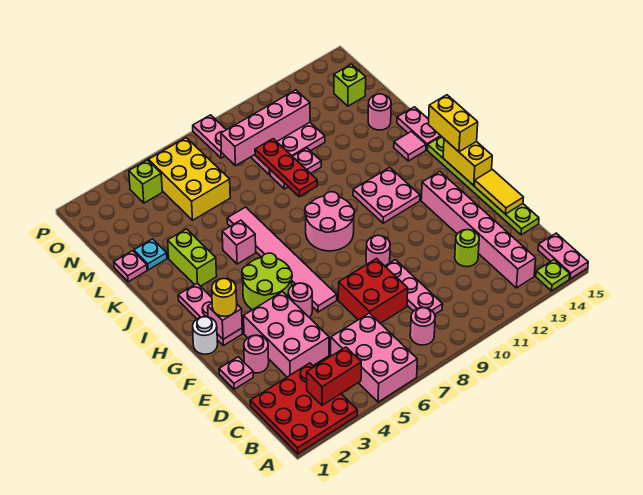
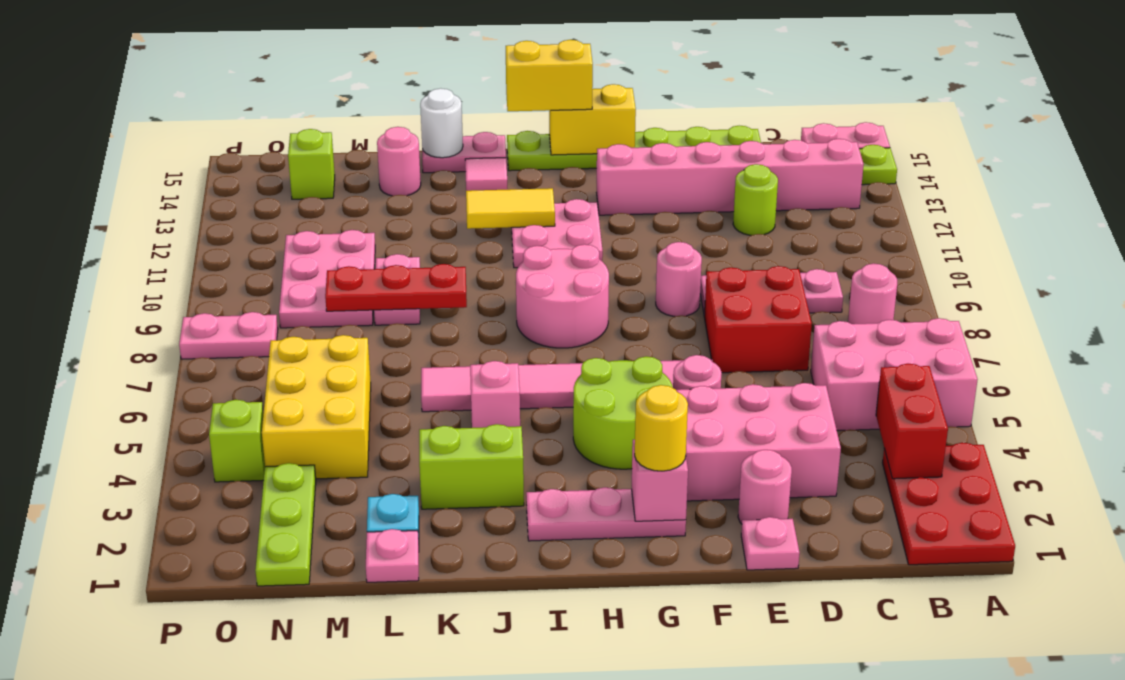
red 3x3 plate [250,363,357,454] -> red 2x3 plate [883,443,1015,565]
yellow 1x2 tile [474,169,524,214] -> yellow 1x2 tile moved to [466,188,555,229]
white 1x1 round brick [193,317,218,354] -> white 1x1 round brick moved to [420,88,463,158]
yellow 2x3 brick [148,138,230,220] -> yellow 2x3 brick turned to [262,335,371,479]
none -> lime 1x3 plate [255,463,316,586]
pink 1x4 brick [221,90,310,166] -> none

